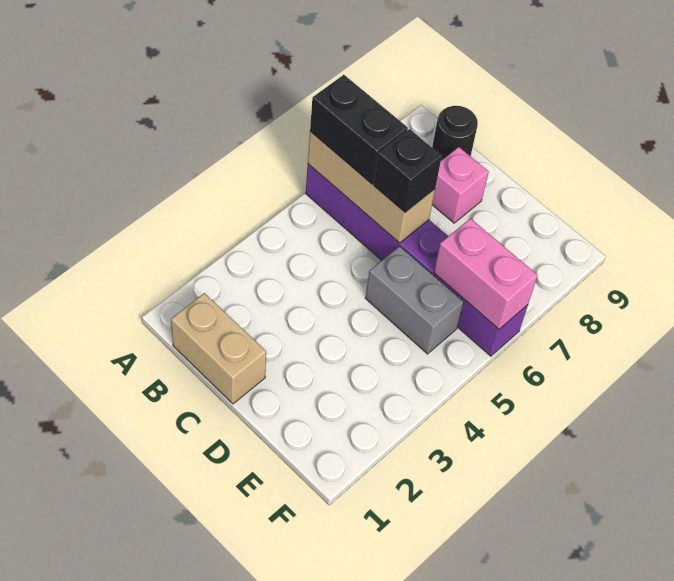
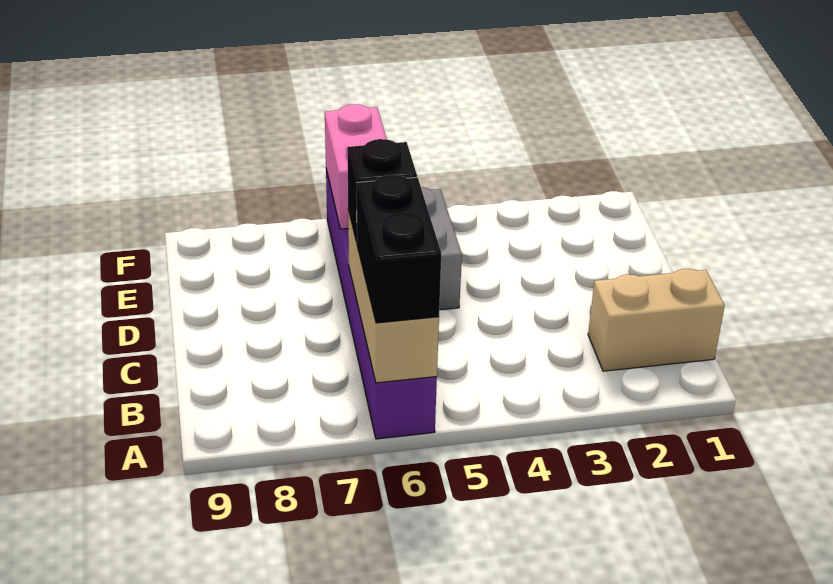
tan 1x2 brick [171,293,266,404] -> tan 1x2 brick turned to [588,269,725,371]
black 1x1 round brick [432,106,478,160] -> none
pink 1x1 brick [432,147,489,223] -> none

